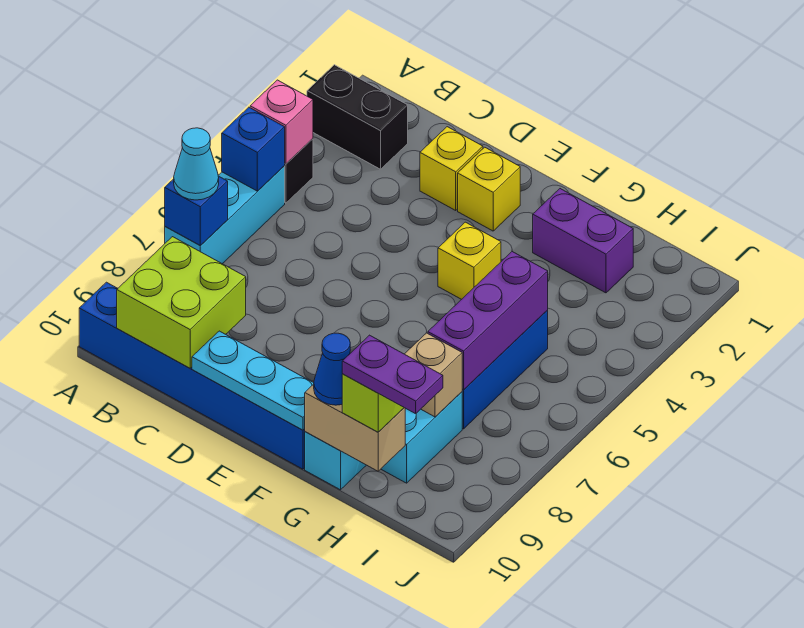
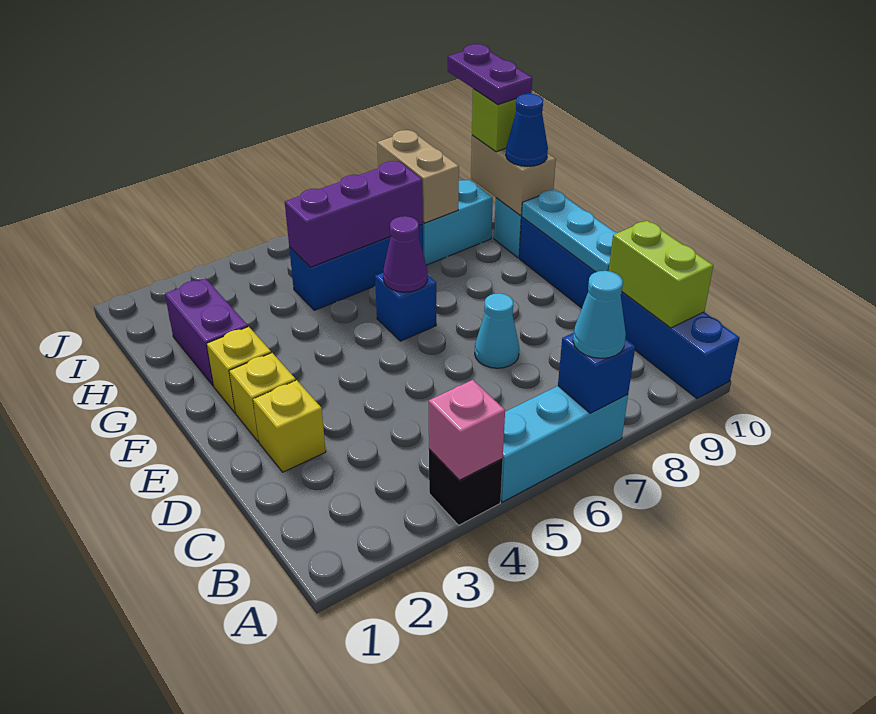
black 1x2 brick [307,65,408,169] -> none
blue 1x1 brick [222,107,285,191] -> blue 1x1 brick moved to [375,273,436,341]
lime 2x2 brick [117,237,246,368] -> lime 1x2 brick [609,221,713,328]
none -> cyan 1x1 cone [475,293,519,368]
yellow 1x1 brick [438,222,501,299] -> yellow 1x1 brick moved to [207,327,271,413]
none -> purple 1x1 cone [383,216,428,292]
tan 1x1 brick [405,333,462,417] -> tan 1x2 brick [377,130,459,223]

